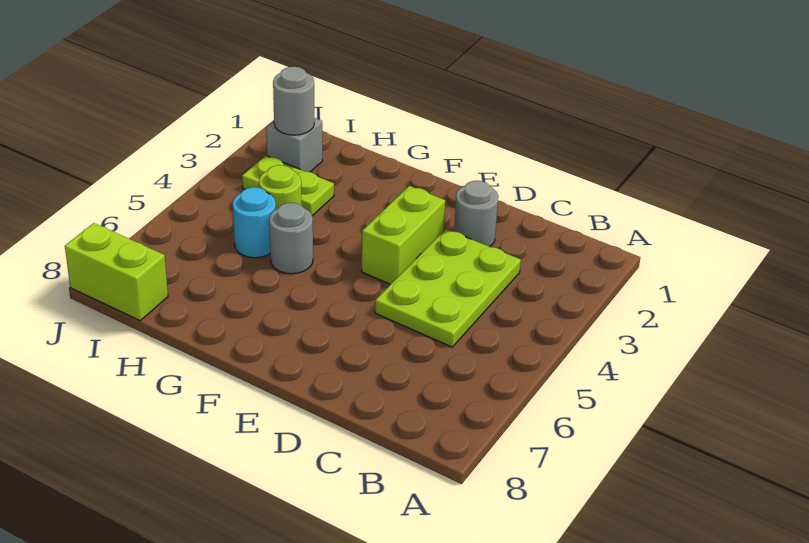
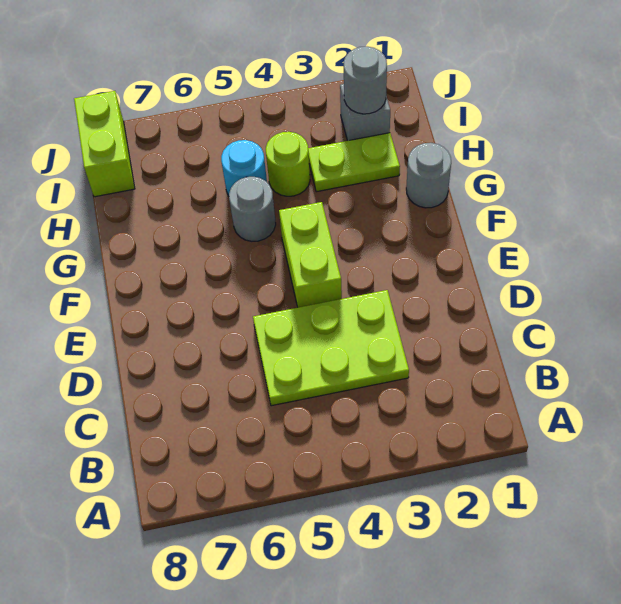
grey 1x1 round brick [454,181,498,247] -> grey 1x1 round brick moved to [406,143,451,208]
lime 1x2 brick [362,186,445,284] -> lime 1x2 brick turned to [279,202,342,307]
lime 1x2 plate [242,156,334,216] -> lime 1x2 plate turned to [308,133,400,192]

